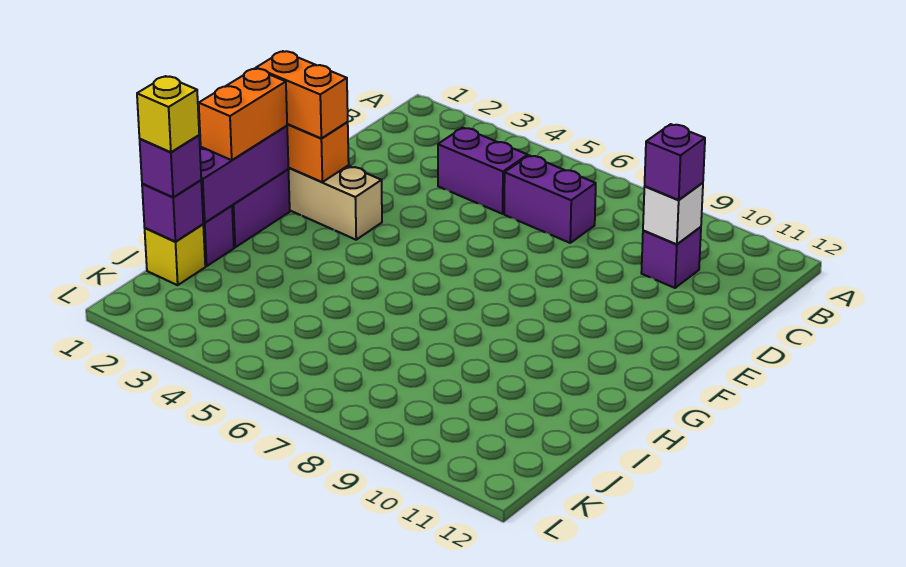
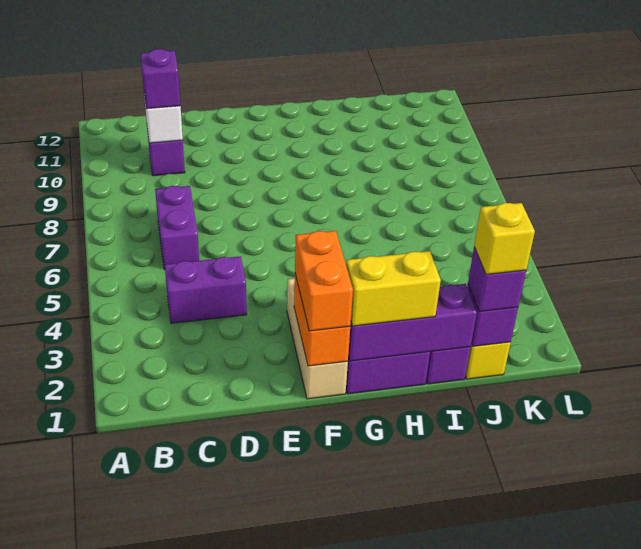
purple 1x2 brick [438,128,528,214] -> purple 1x2 brick turned to [165,256,247,323]
orange 1x2 brick [199,68,287,160] -> yellow 1x2 brick [346,251,441,326]

